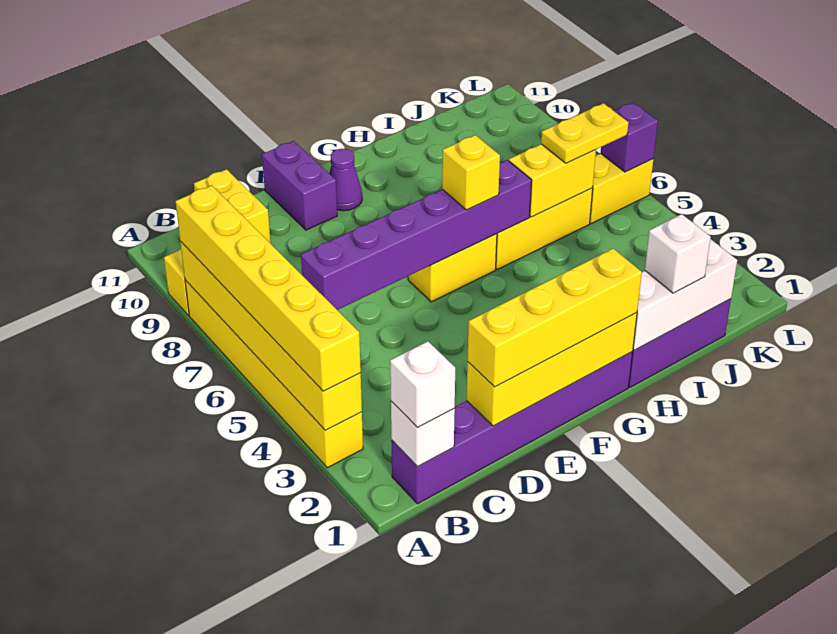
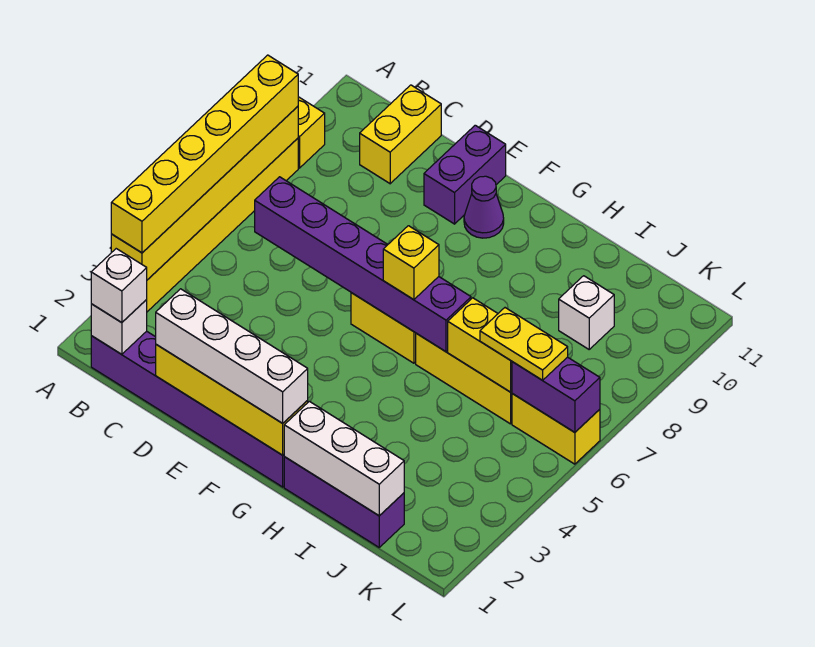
yellow 1x4 brick [467,249,642,387] -> white 1x4 brick [156,289,308,423]
white 1x1 brick [645,214,711,293] -> white 1x1 brick moved to [559,276,614,349]
purple 1x1 brick [601,102,658,172] -> purple 1x2 brick [512,357,600,432]

